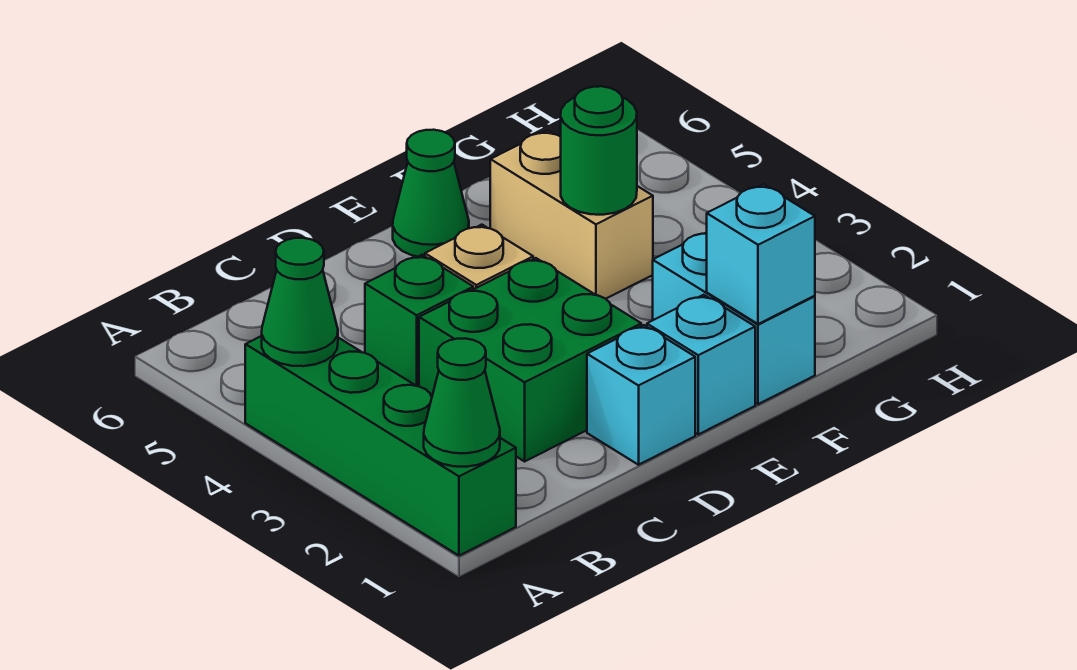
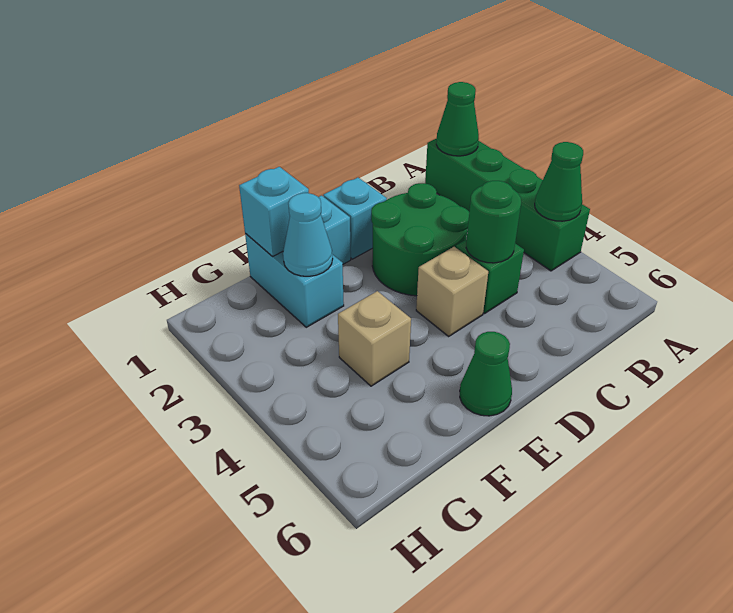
green 2x2 brick [419,258,641,461] -> green 2x2 round brick [371,183,469,296]
none -> cyan 1x1 cone [283,193,333,276]
tan 1x2 brick [490,130,653,299] -> tan 1x1 brick [338,291,411,386]
green 1x1 round brick [561,86,637,215] -> green 1x1 round brick moved to [466,181,521,263]

